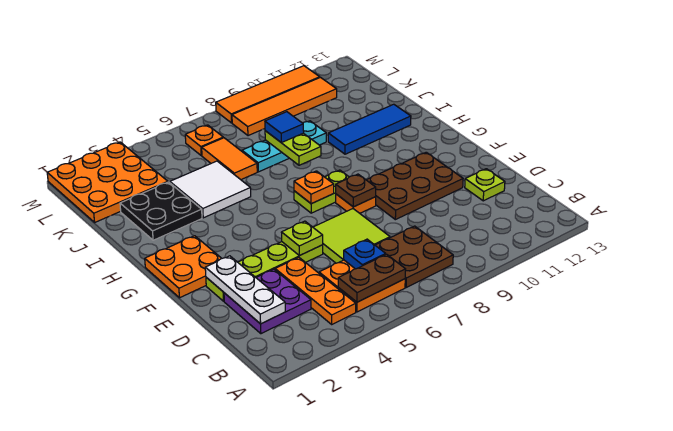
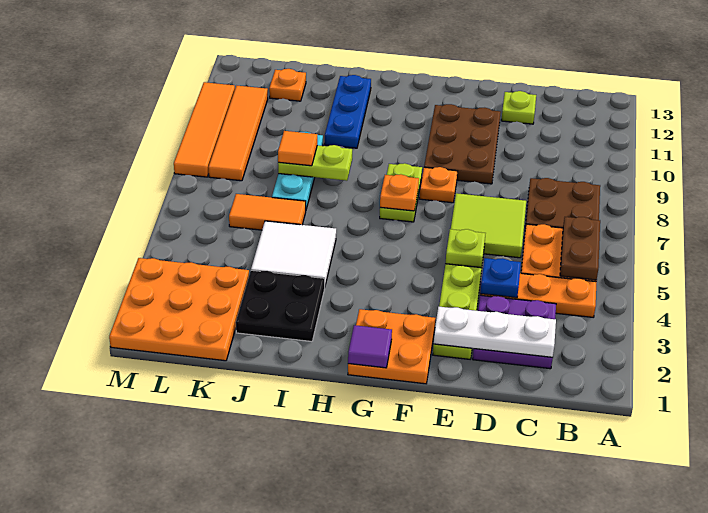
blue 1x1 plate [344,239,386,269] -> blue 1x1 plate moved to [480,258,521,298]
brown 1x1 plate [336,174,376,207] -> none
none -> purple 1x1 tile [348,325,392,368]
blue 1x3 tile [328,104,411,154] -> blue 1x3 plate [325,75,371,148]
blue 1x1 tile [265,112,304,143] -> orange 1x1 tile [278,131,317,166]
orange 1x1 plate [185,125,223,156] -> orange 1x1 plate moved to [269,69,306,101]

